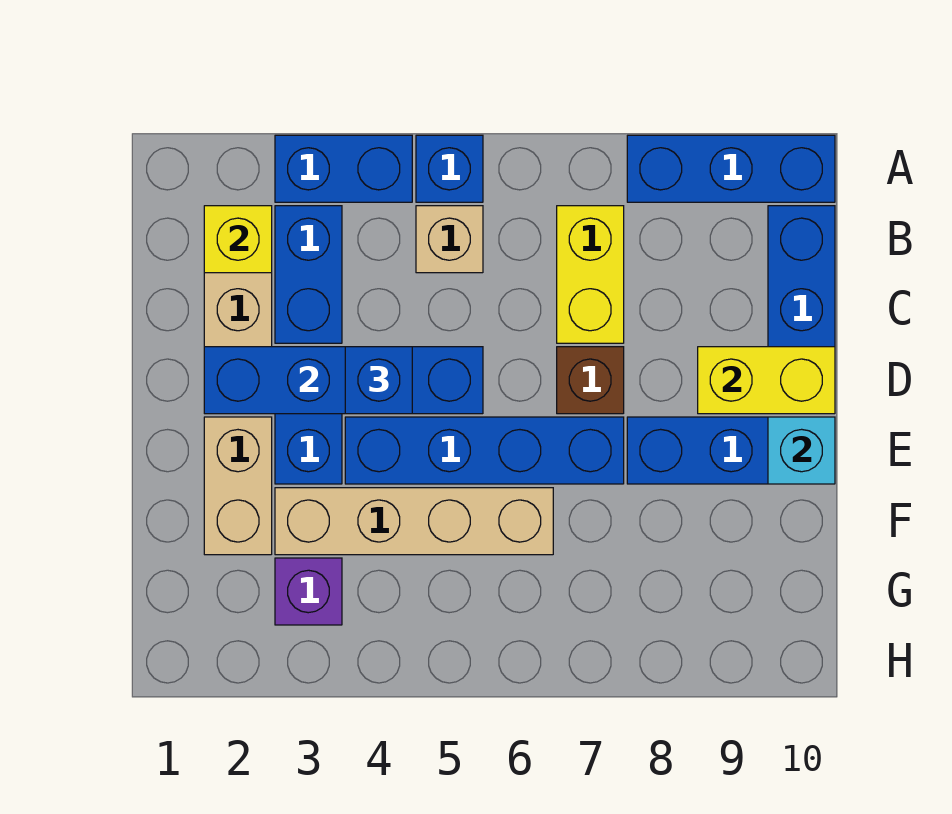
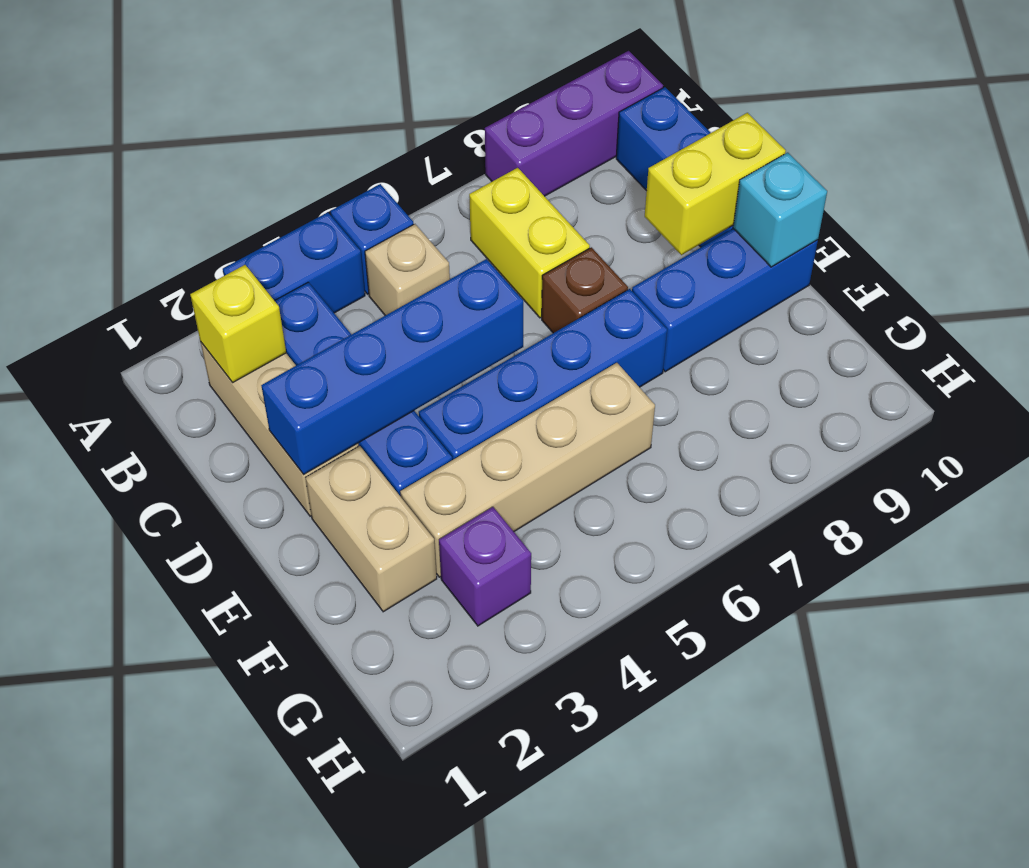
blue 1x3 brick [627,135,835,202] -> purple 1x3 brick [485,51,663,196]
blue 1x1 brick [345,347,412,414] -> none

